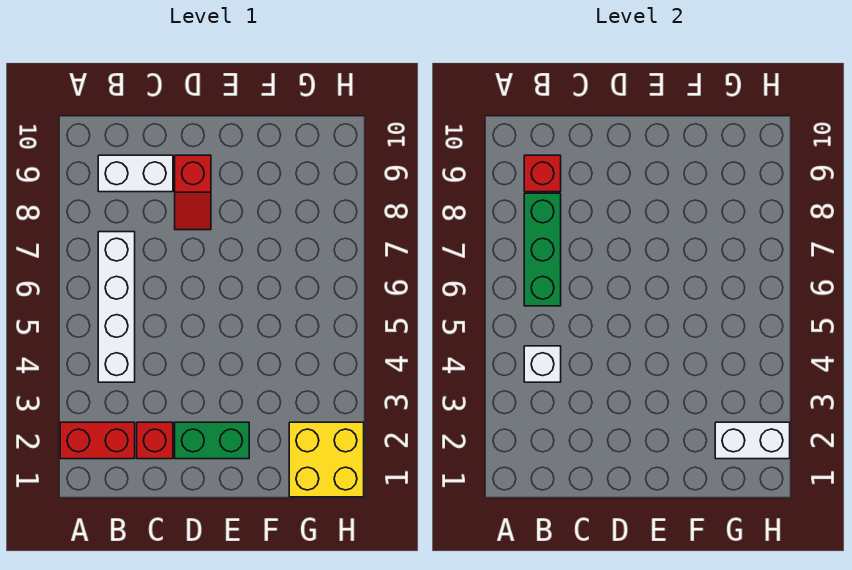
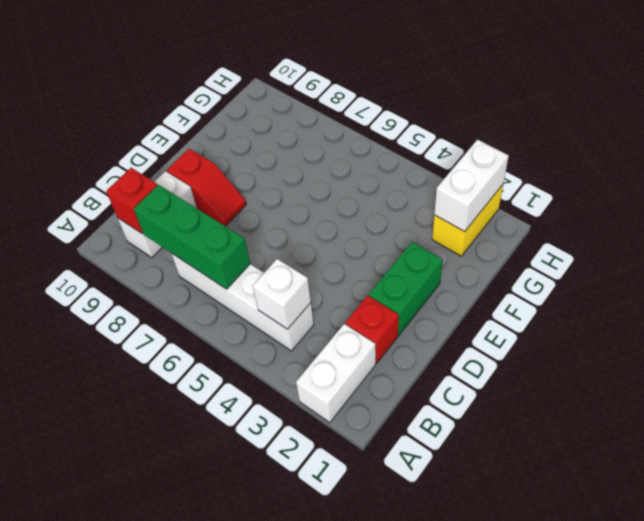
red 1x2 brick [60,422,135,459] -> white 1x2 brick [296,324,376,423]
yellow 2x2 brick [289,422,364,497] -> yellow 1x2 brick [432,185,503,256]

